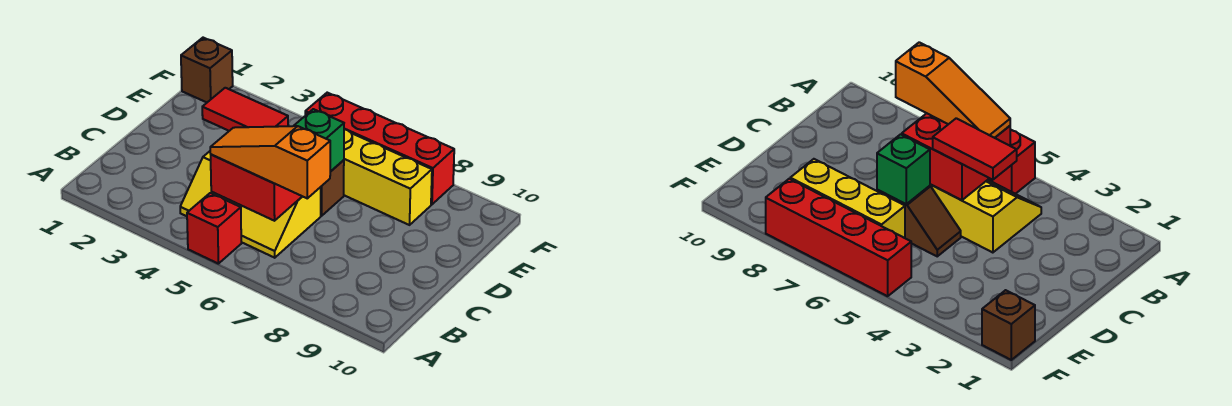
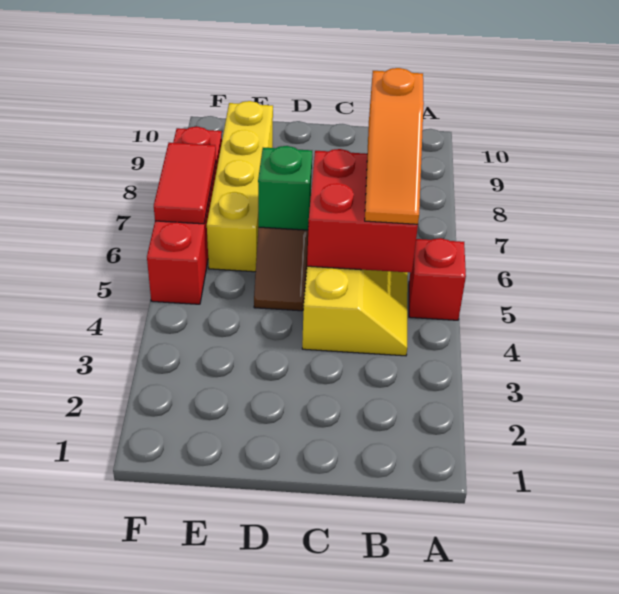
red 1x2 tile [202,88,288,131] -> red 1x2 tile moved to [154,142,216,224]
yellow 1x3 brick [344,129,432,225] -> yellow 1x4 brick [207,101,273,272]
brown 1x1 brick [181,38,233,102] -> none

